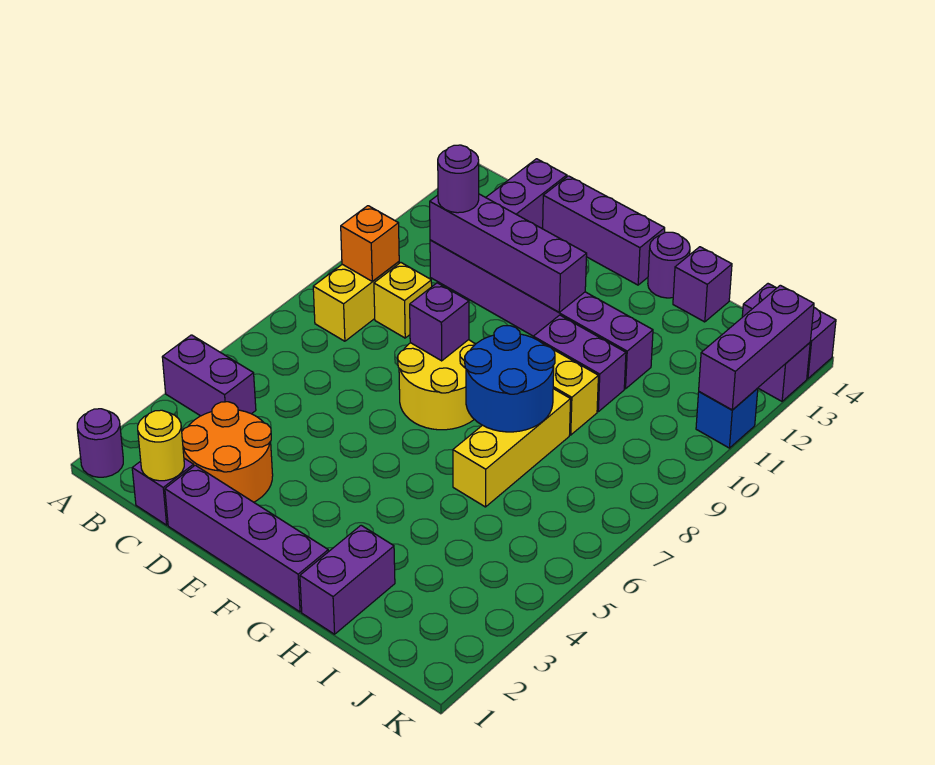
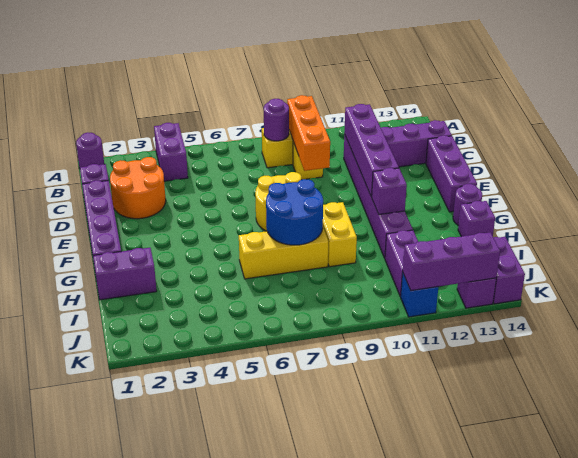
orange 1x1 brick [341,206,399,281] -> orange 1x3 brick [287,95,330,171]
yellow 1x1 round brick [138,410,184,481] -> none
purple 1x1 round brick [438,145,479,213] -> purple 1x1 round brick moved to [264,99,289,141]
purple 1x1 brick [410,283,469,361] -> purple 1x1 brick moved to [372,168,407,215]
purple 1x2 brick [533,315,626,412] -> purple 1x2 brick moved to [385,230,418,297]

